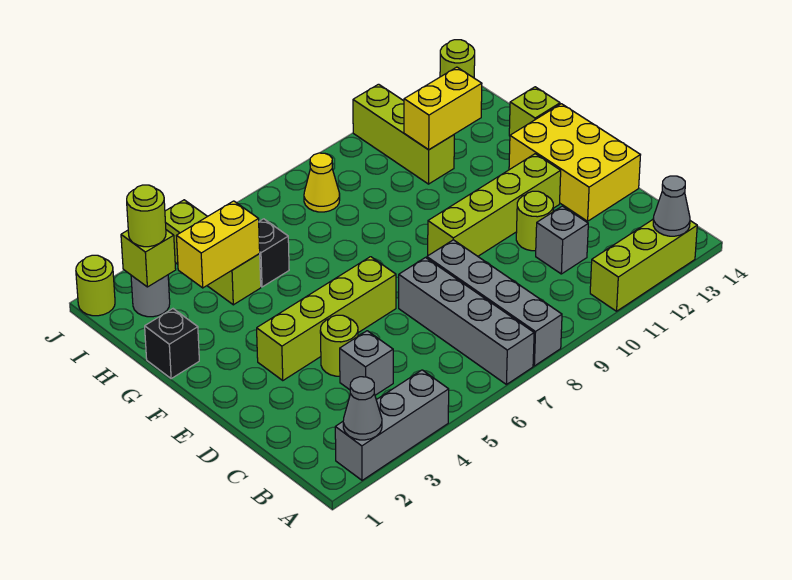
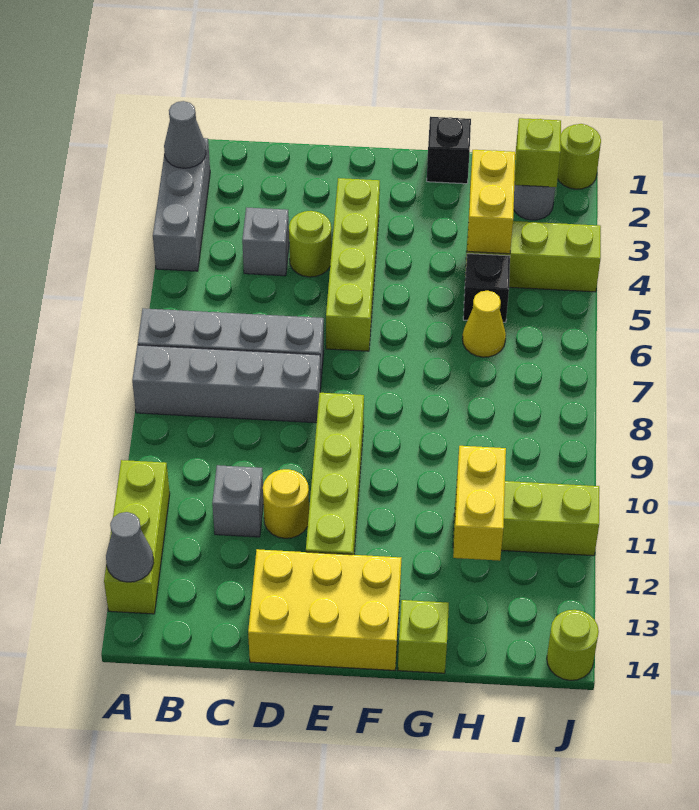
lime 1x1 round brick [516,191,553,251] -> yellow 1x1 round brick [263,469,309,538]
lime 1x1 round brick [127,185,166,247] -> none
yellow 1x1 cone [304,153,340,212] -> yellow 1x1 cone moved to [462,291,506,357]

